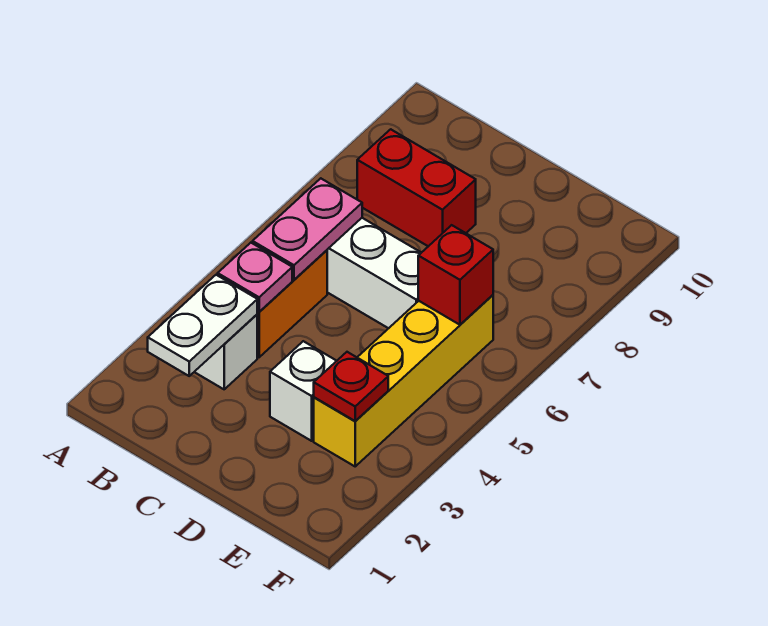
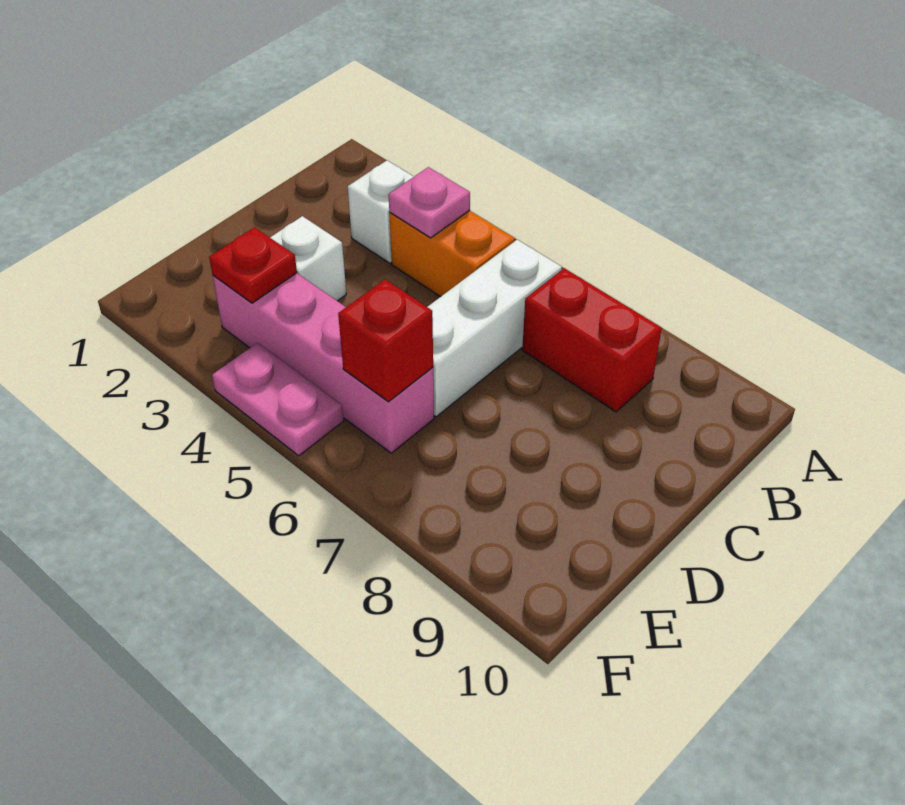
white 1x2 plate [148,275,258,376] -> none
pink 1x2 plate [253,178,362,280] -> pink 1x2 plate moved to [212,343,344,456]
red 1x2 brick [357,129,476,246] -> red 1x2 brick turned to [522,268,662,412]
yellow 1x4 brick [314,295,493,466] -> pink 1x4 brick [213,273,434,453]

